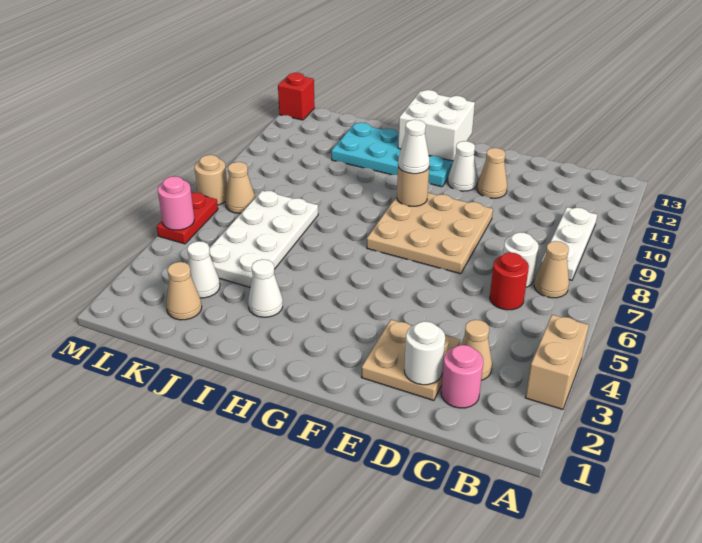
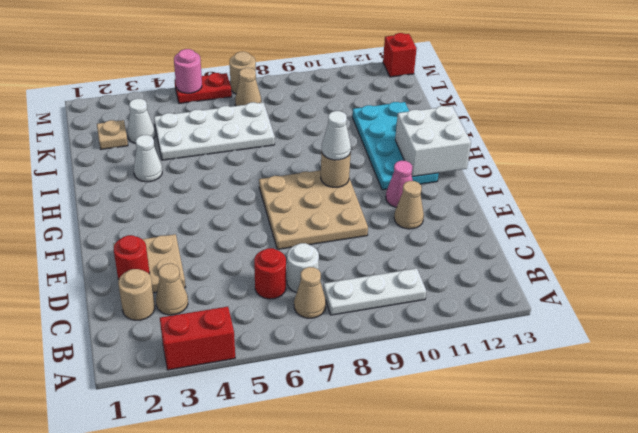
tan 1x2 brick [525,315,589,409] -> red 1x2 brick [160,307,235,370]
pink 1x1 round brick [441,345,483,408] -> tan 1x1 round brick [118,269,155,320]
white 1x1 round brick [404,321,445,385] -> red 1x1 round brick [114,235,150,279]
white 1x1 cone [448,141,478,191] -> pink 1x1 cone [386,161,413,207]
tan 1x1 cone [166,262,202,320] -> tan 1x1 plate [97,120,128,149]

